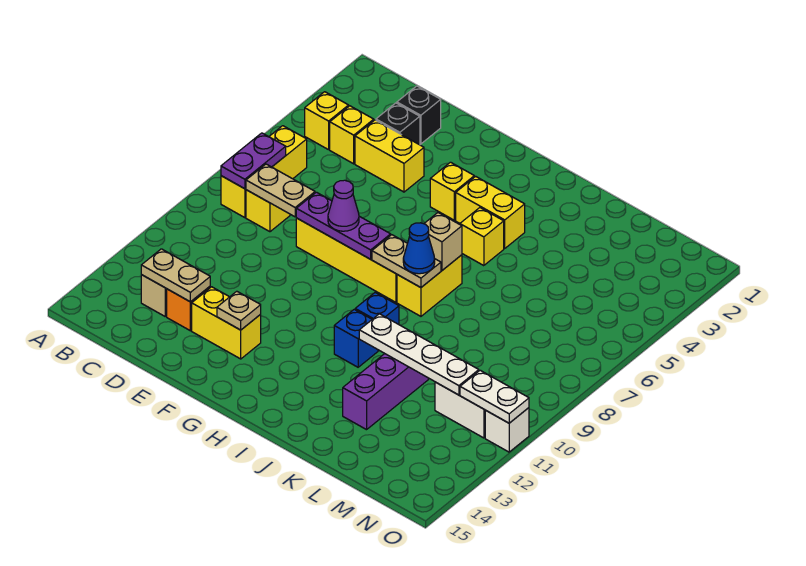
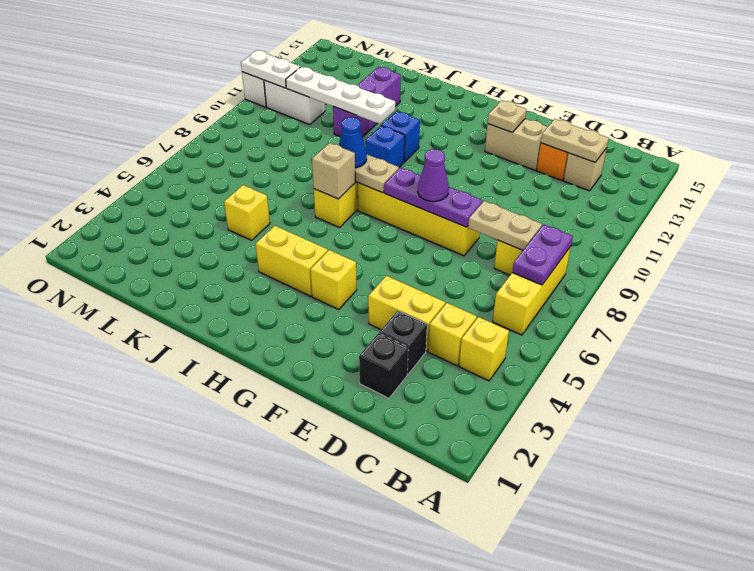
yellow 1x2 brick [192,287,261,359] -> tan 1x2 brick [485,119,547,170]
yellow 1x1 brick [460,208,504,266] -> yellow 1x1 brick moved to [224,185,270,240]

